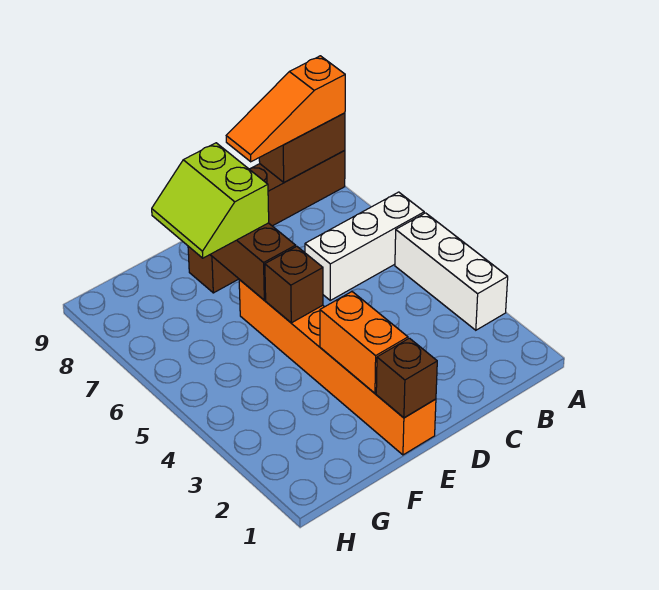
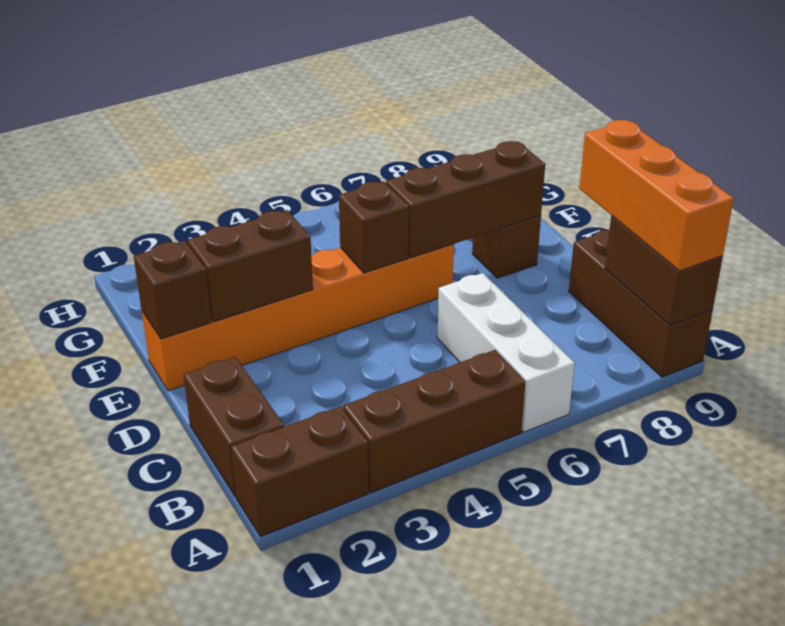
none -> brown 1x2 brick [231,406,369,537]
white 1x3 brick [395,213,508,330] -> brown 1x3 brick [343,350,526,493]
orange 1x3 slope [226,56,345,162] -> orange 1x3 brick [579,120,734,271]
none -> brown 1x2 brick [184,357,284,497]
orange 1x2 brick [320,292,408,393] -> brown 1x2 brick [187,210,313,322]
lime 2x2 slope [152,143,269,258] -> none

